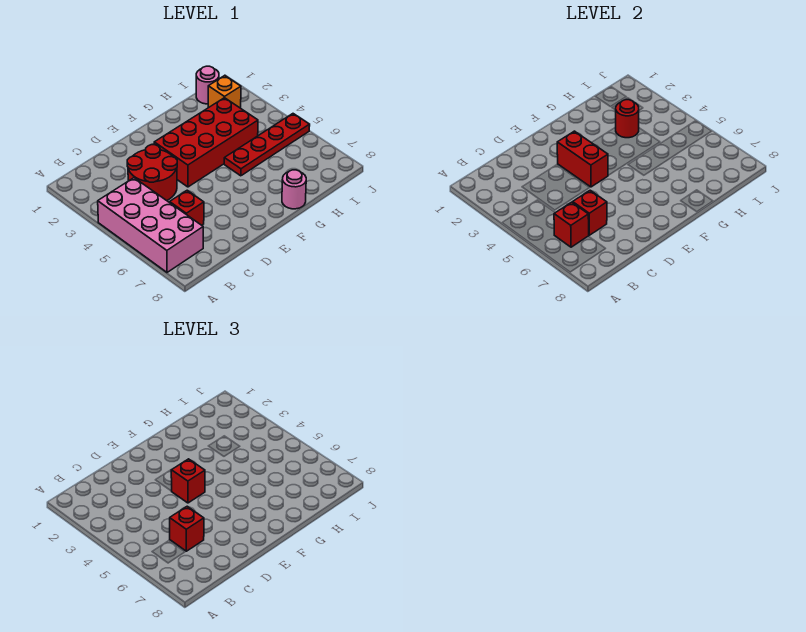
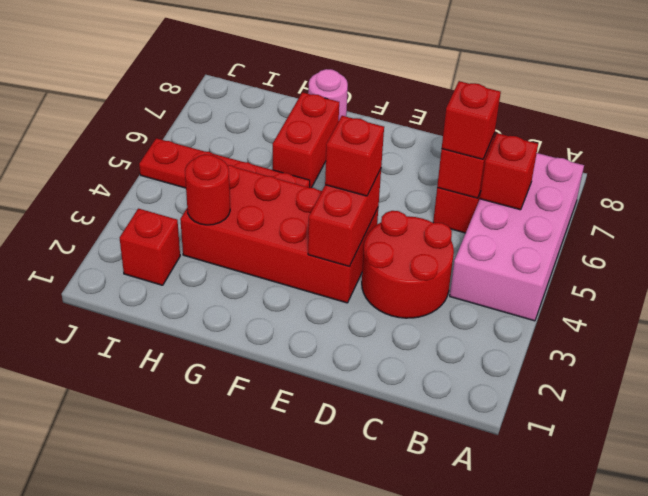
none -> red 1x2 brick [273,92,339,188]
pink 1x1 round brick [196,66,219,104] -> none
orange 1x1 brick [208,76,241,108] -> red 1x1 brick [120,208,180,285]

